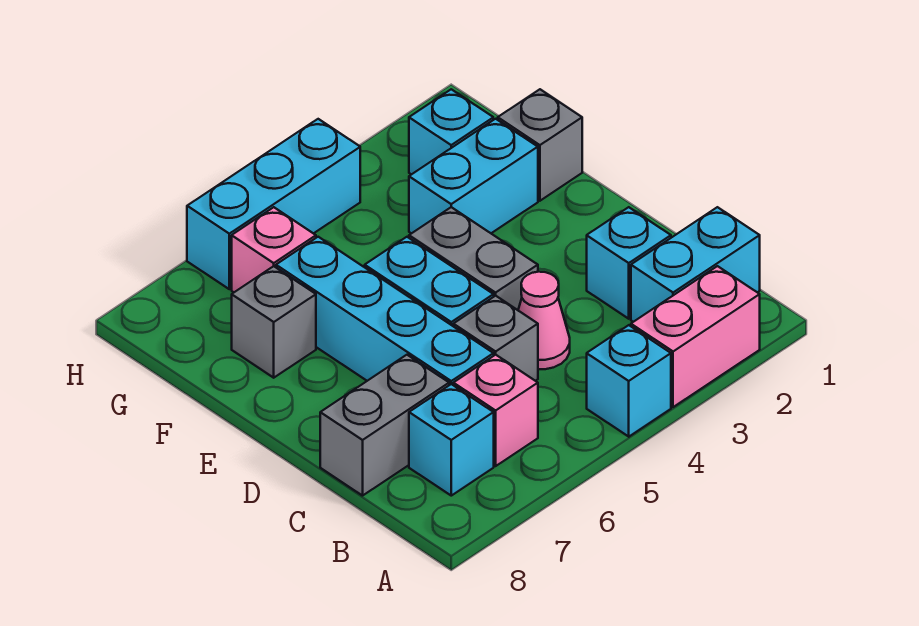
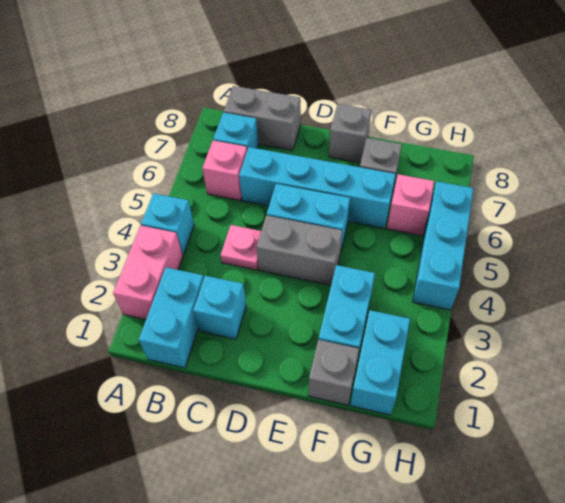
pink 1x1 cone [518,272,570,369] -> pink 1x1 plate [220,225,261,270]
grey 1x1 brick [453,296,538,381] -> grey 1x1 brick moved to [329,104,371,163]
grey 1x2 brick [320,355,449,496] -> grey 1x2 brick turned to [224,86,301,150]
cyan 1x1 brick [409,89,493,175] -> cyan 1x2 brick [350,310,410,415]

